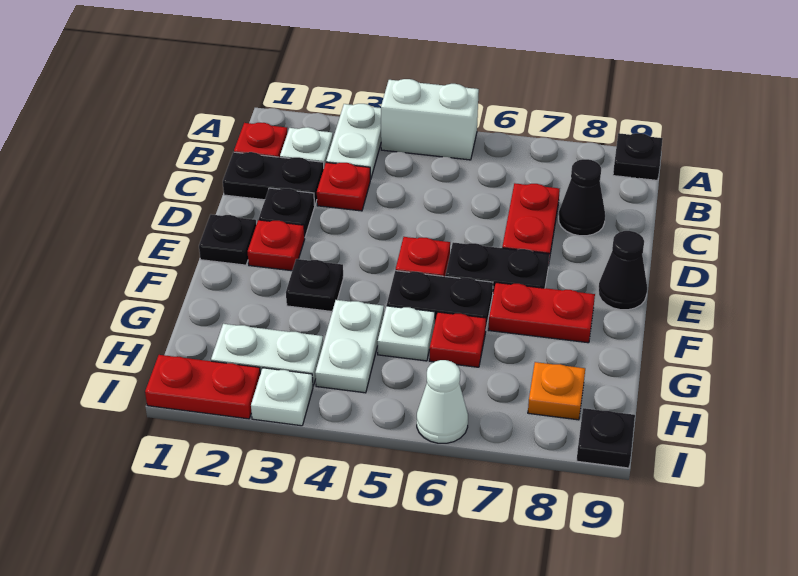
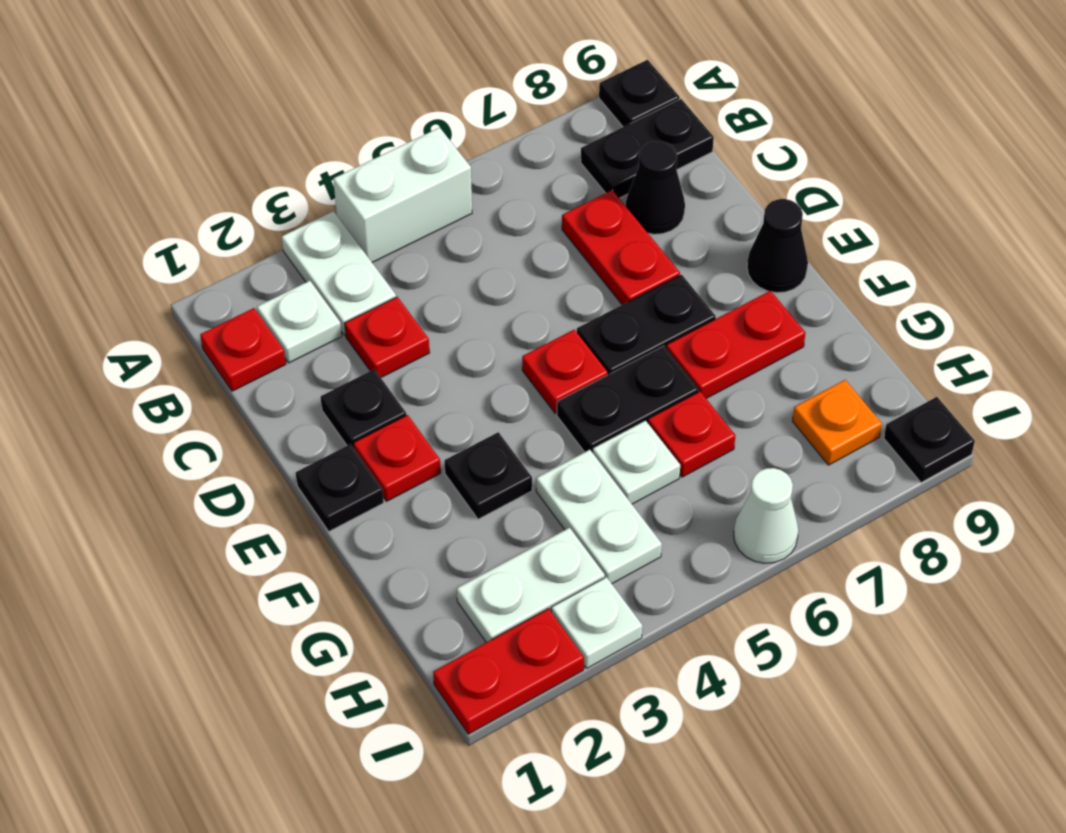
black 1x2 plate [223,152,324,205] -> black 1x2 plate moved to [581,99,714,198]

